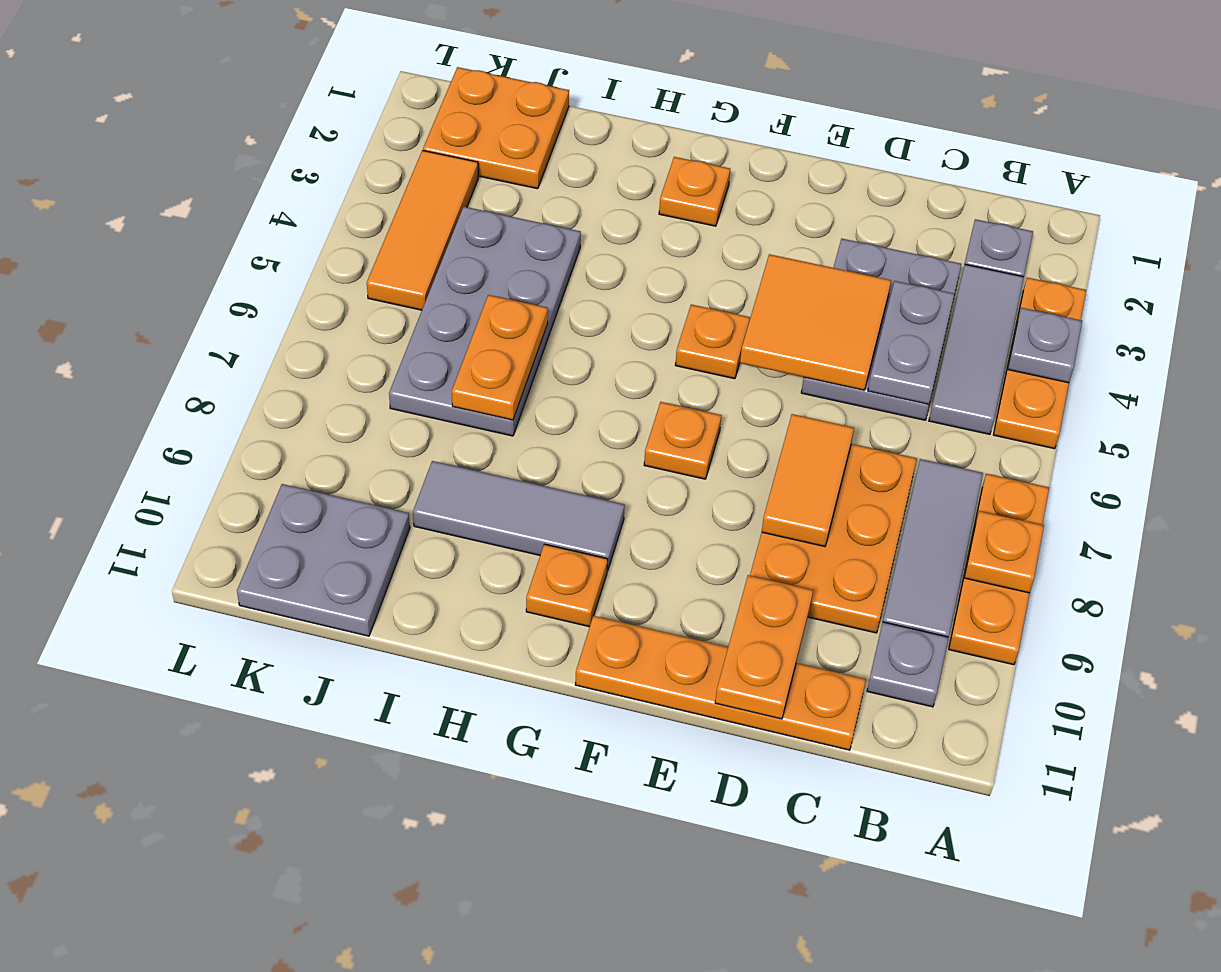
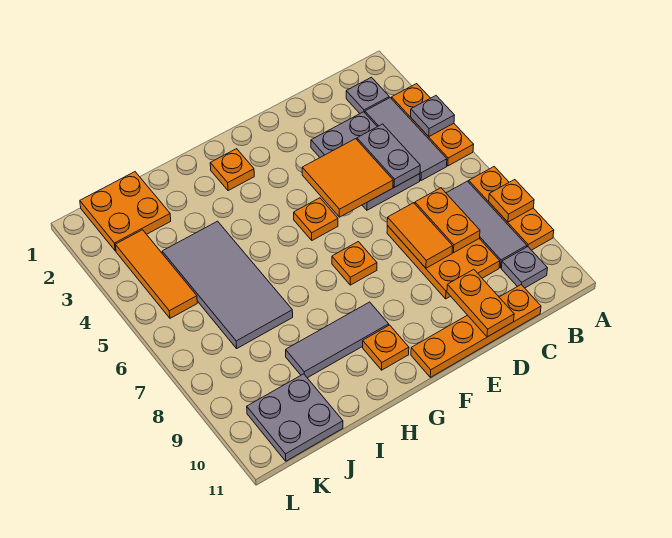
grey 2x4 plate [389,207,581,436] -> grey 2x4 tile [162,221,293,348]
orange 1x2 plate [452,295,548,420] -> orange 1x2 plate moved to [415,188,480,253]

